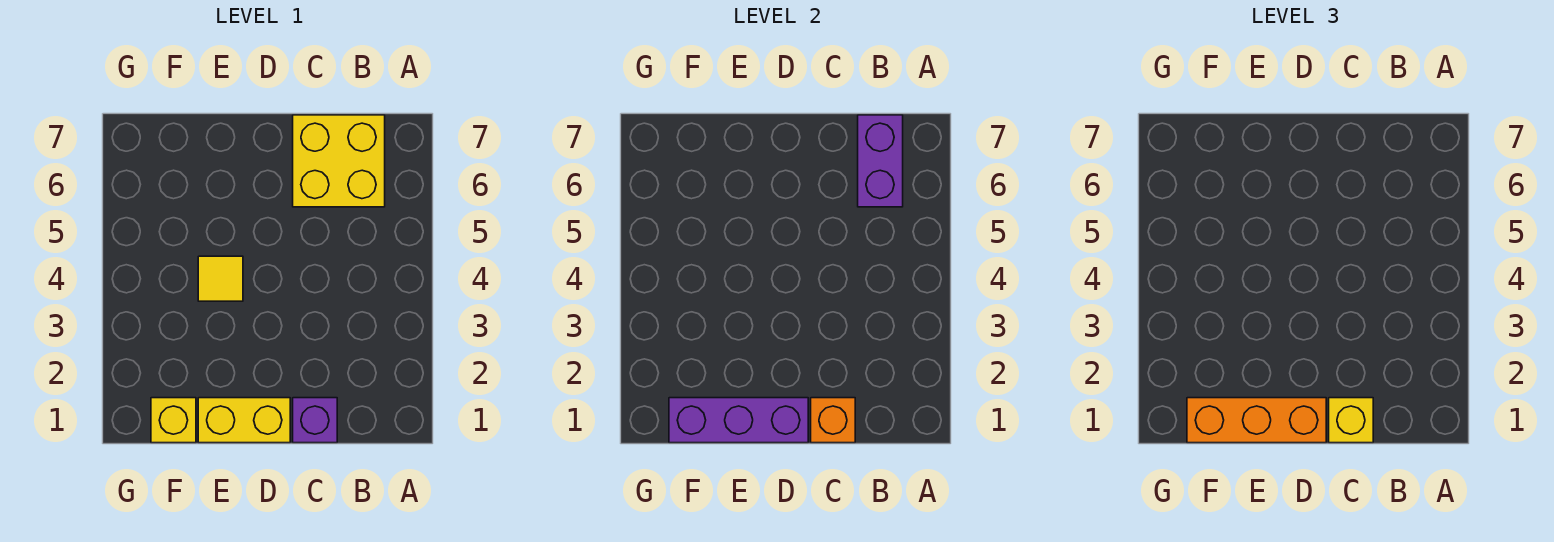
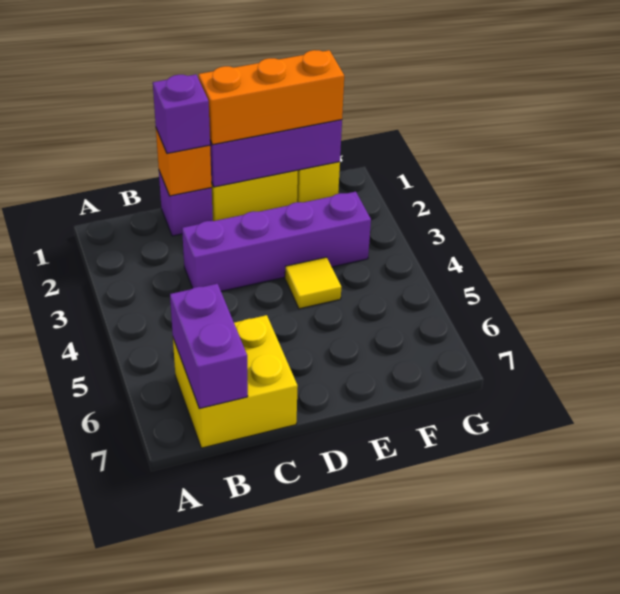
yellow 1x1 brick [1329,398,1373,443] -> purple 1x1 brick [153,74,210,153]
none -> purple 1x4 brick [182,192,371,291]

